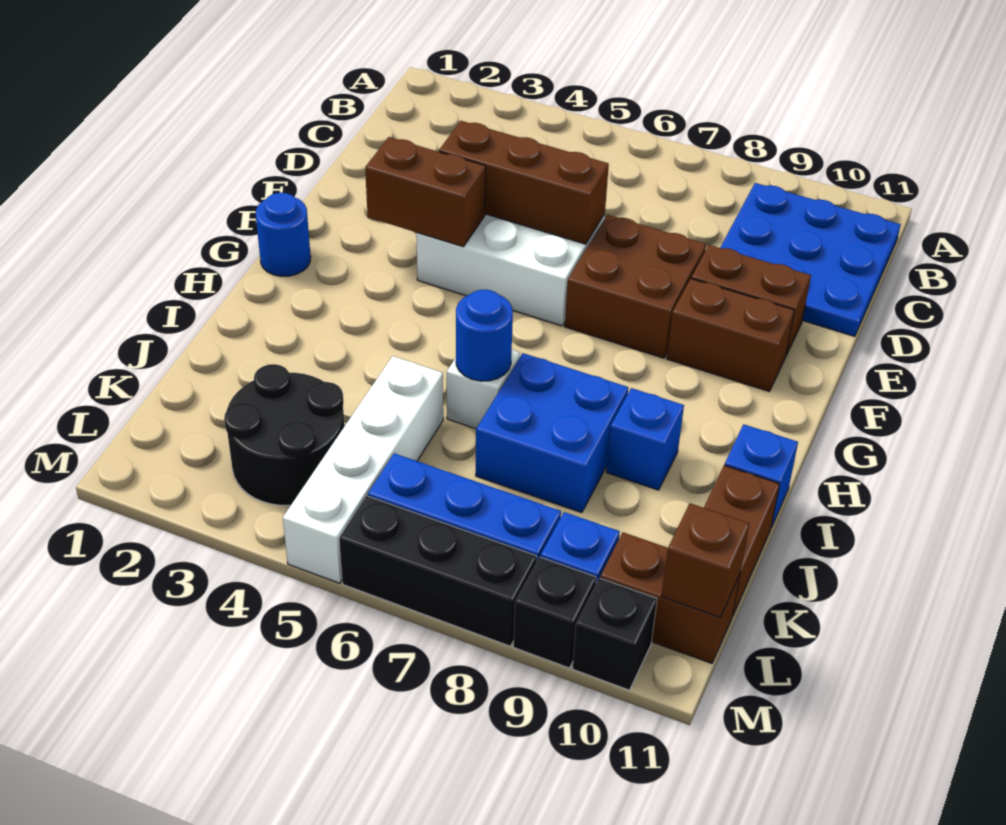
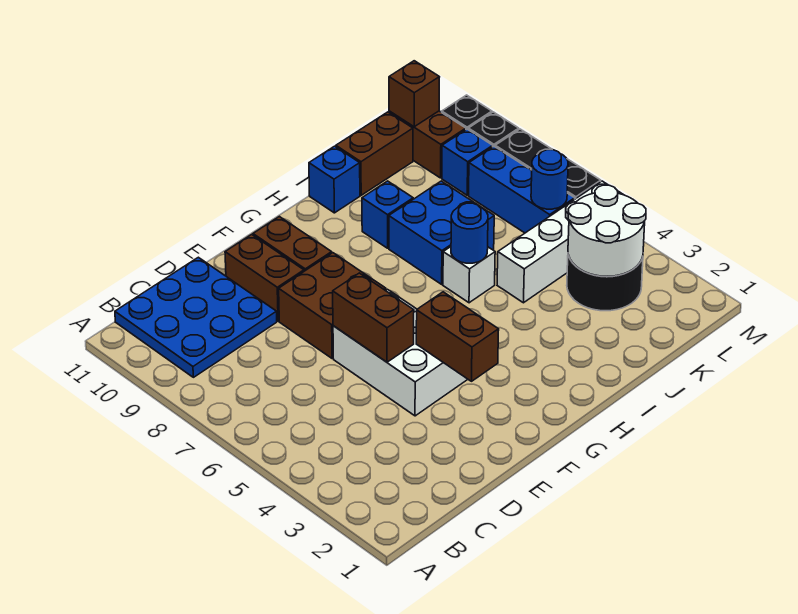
brown 1x3 brick [439,121,609,244] -> brown 1x2 brick [333,273,414,362]
blue 1x1 round brick [256,193,311,276] -> blue 1x1 round brick moved to [531,150,568,209]
none -> white 2x2 round brick [568,185,646,276]

